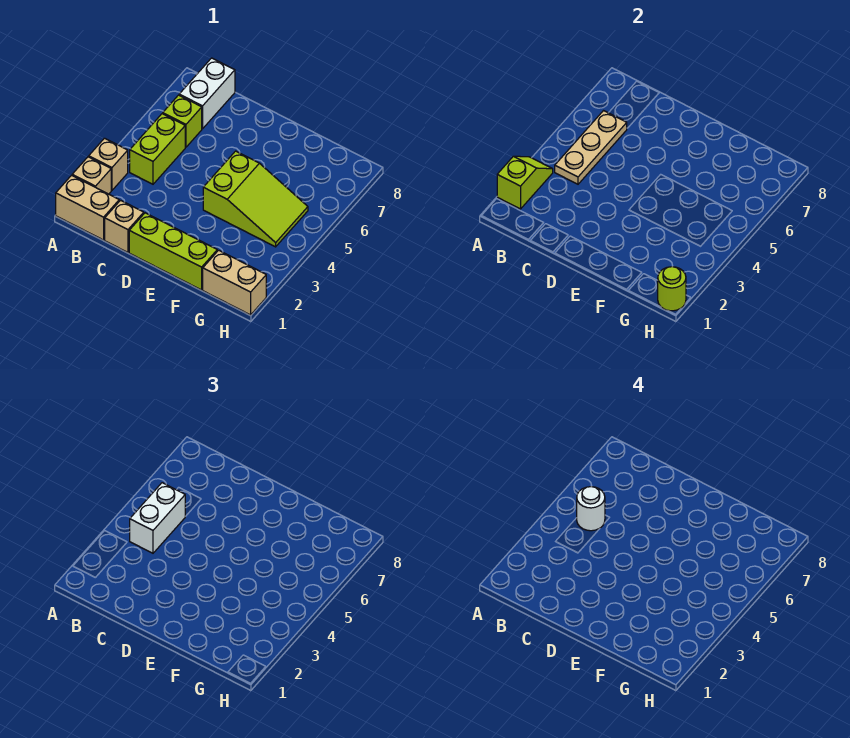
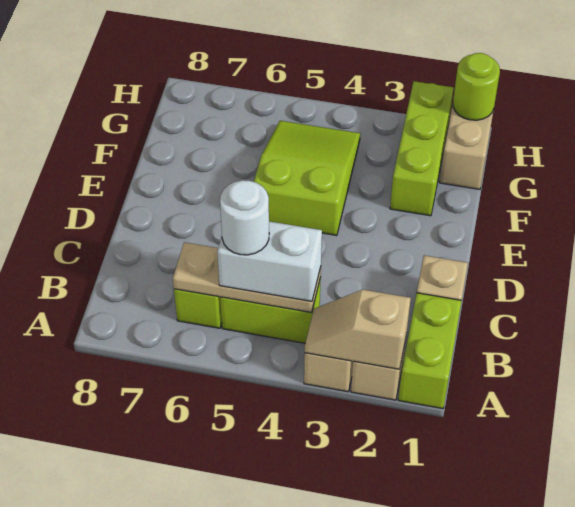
tan 1x2 brick [56,175,119,240] -> lime 1x2 brick [398,293,462,409]
lime 1x2 slope [497,156,553,209] -> tan 1x2 slope [305,290,411,369]
white 1x2 brick [179,58,235,129] -> none
lime 1x3 brick [129,213,217,290] -> lime 1x3 brick moved to [390,81,453,216]

